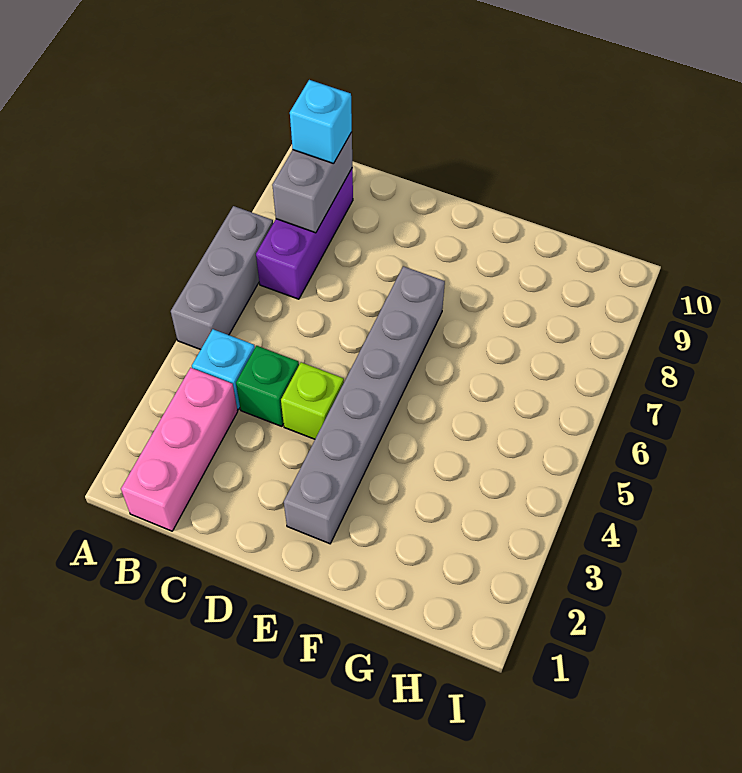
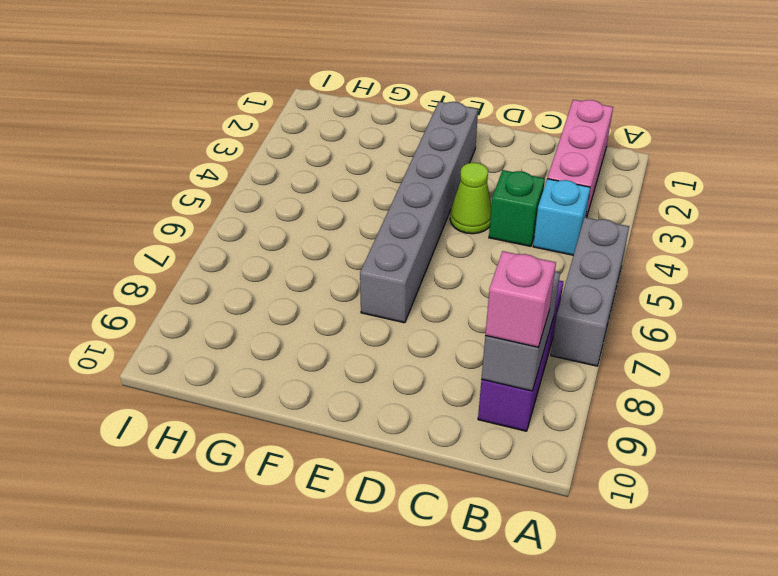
cyan 1x1 brick [290,80,352,164] -> pink 1x1 brick [485,251,556,347]
lime 1x1 brick [281,362,344,439] -> lime 1x1 cone [450,163,492,234]

